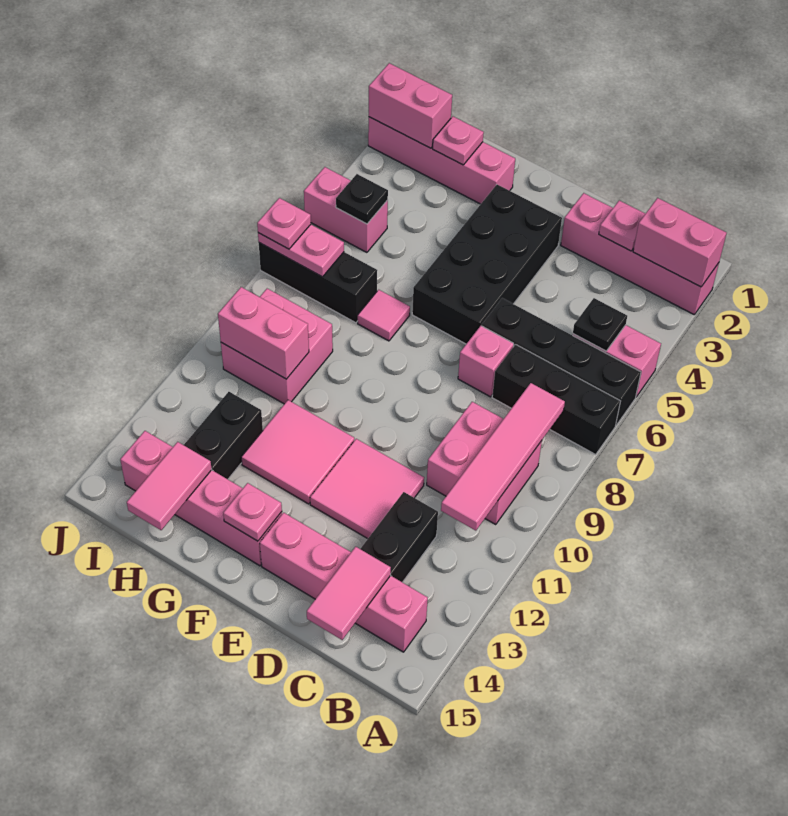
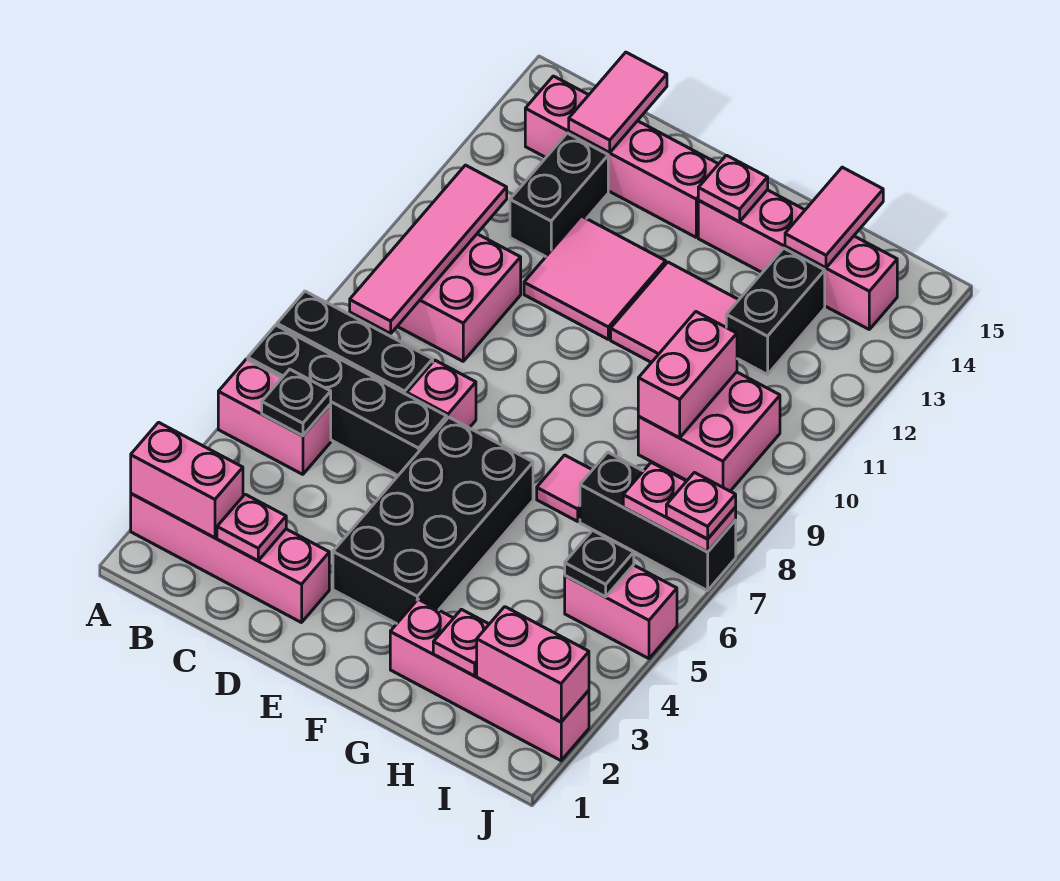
pink 1x2 brick [218,287,309,379] -> pink 1x2 brick turned to [638,312,737,438]

